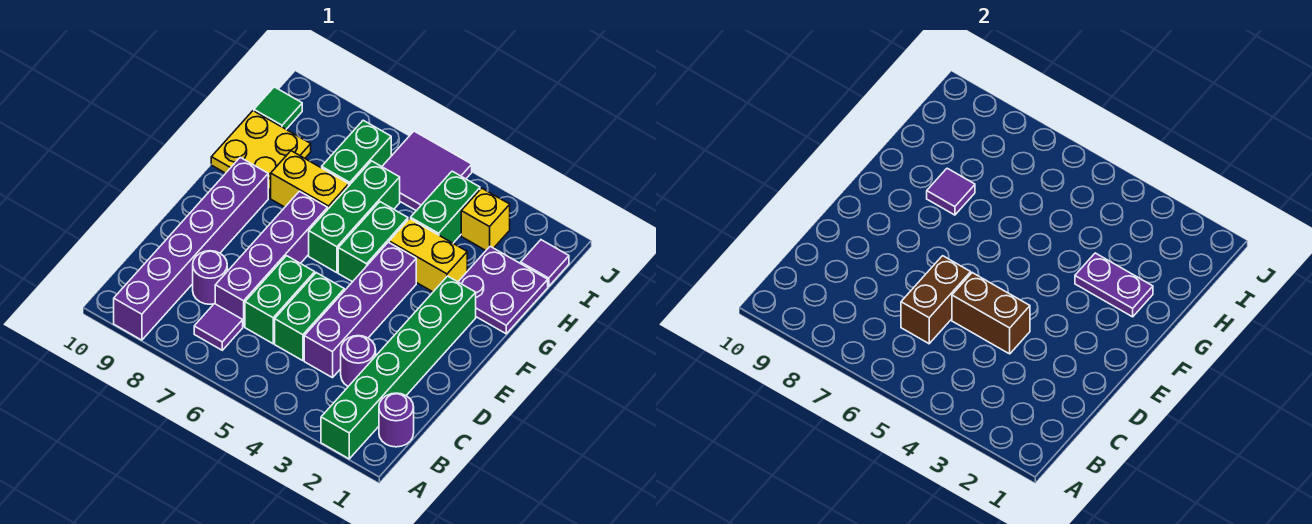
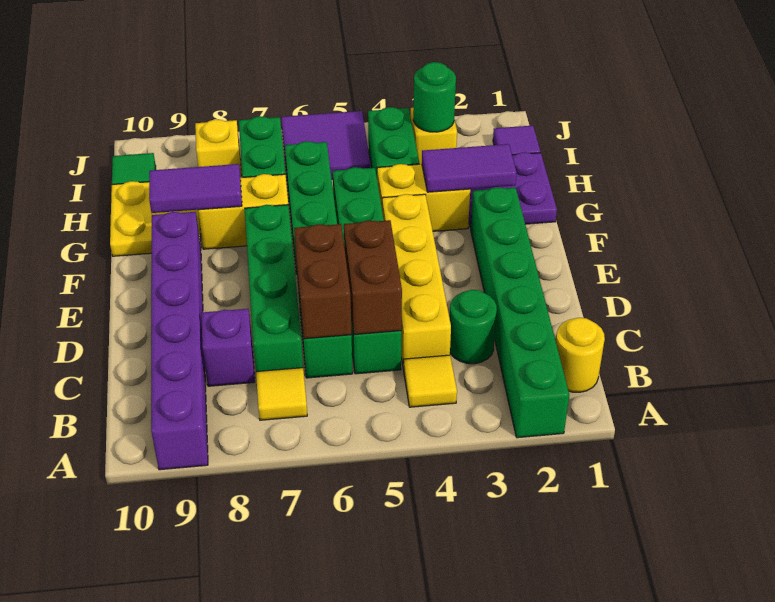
purple 1x1 round brick [379,393,414,447] -> yellow 1x1 round brick [556,318,605,392]
none -> yellow 1x1 tile [404,355,457,407]
purple 1x1 tile [194,304,243,350] -> yellow 1x1 tile [256,368,307,420]
purple 1x1 round brick [341,336,376,386] -> green 1x1 round brick [450,290,497,364]
purple 1x4 brick [304,242,416,378] -> yellow 1x4 brick [382,194,451,369]
purple 1x4 brick [215,191,328,327] -> green 1x4 brick [245,205,303,372]
purple 1x1 round brick [193,251,227,304] -> purple 1x1 brick [201,309,255,386]
brown 1x2 brick [952,273,1030,354] -> brown 1x2 brick turned to [344,220,402,335]
purple 1x2 plate [1075,253,1153,317] -> purple 1x2 tile [422,144,517,192]
purple 1x1 tile [927,168,975,215] -> purple 1x2 tile [149,164,242,213]
none -> green 1x1 round brick [413,62,456,132]
none -> yellow 1x1 brick [195,119,242,178]

